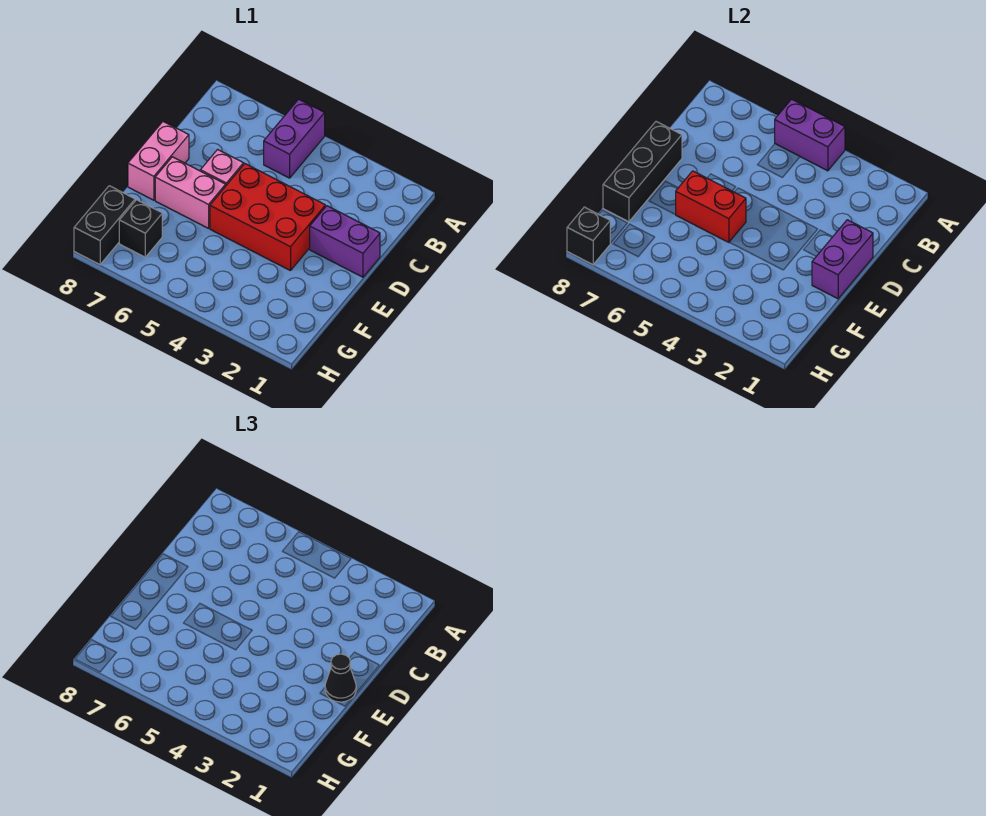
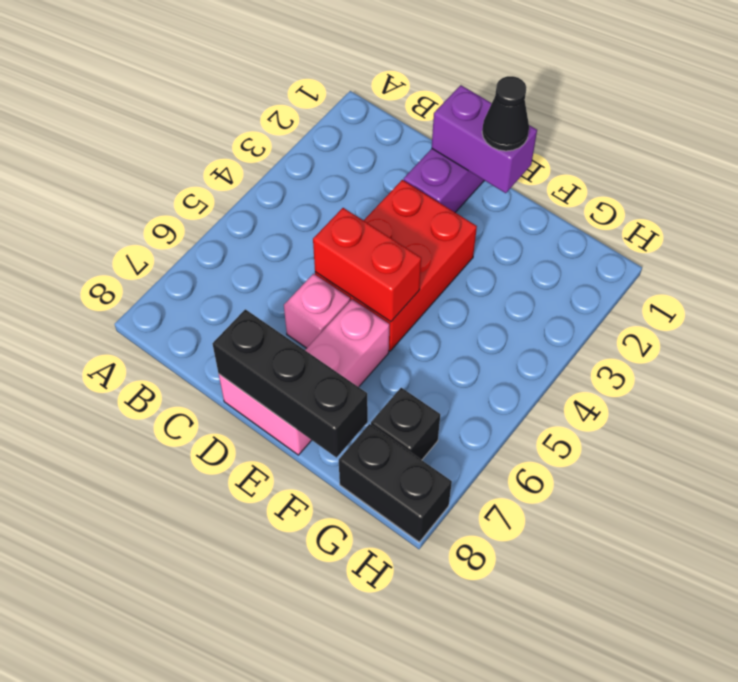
purple 1x2 brick [775,99,845,171] -> none
purple 1x2 brick [264,99,325,178] -> none
red 1x2 brick [676,171,746,242] -> red 1x2 brick turned to [313,208,421,322]
black 1x1 brick [567,207,610,264] -> none

